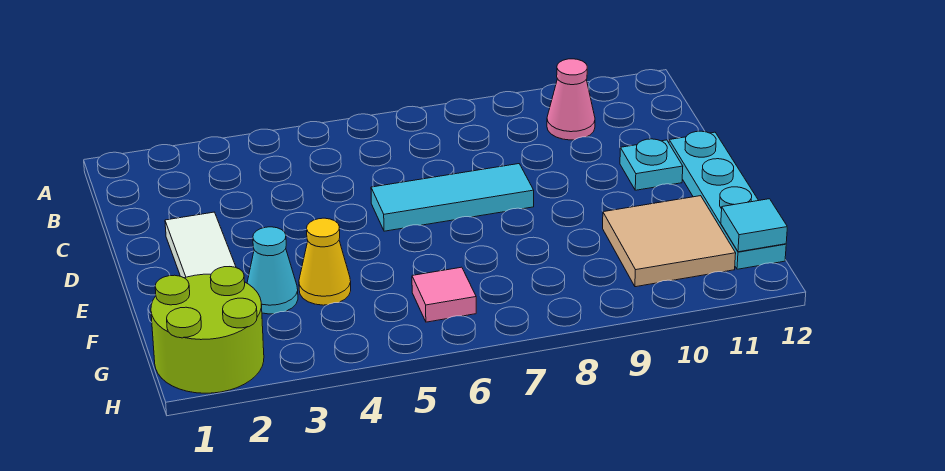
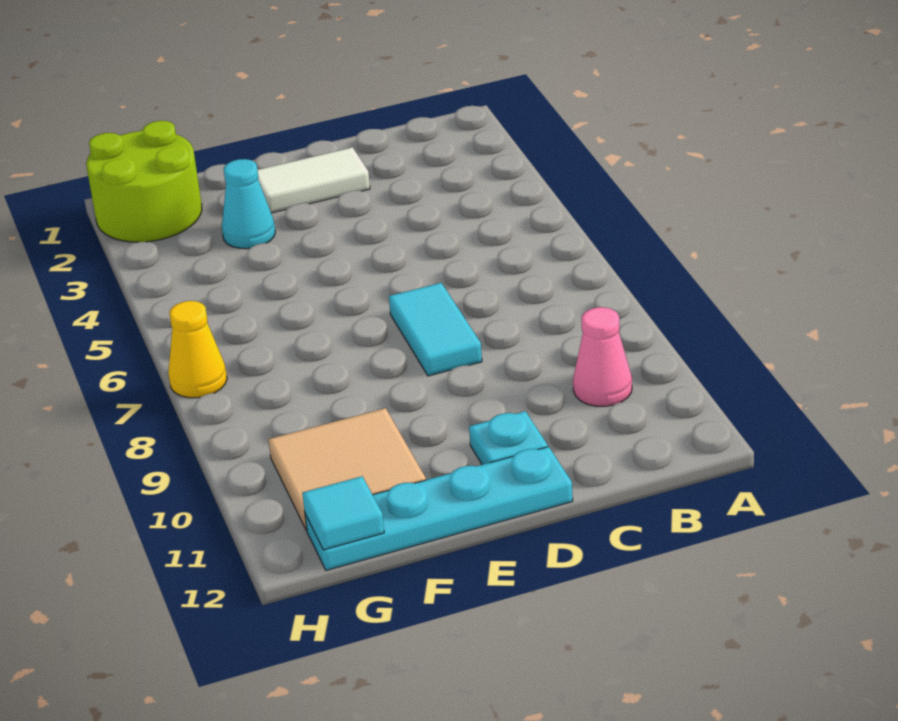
cyan 1x3 tile [371,164,534,231] -> cyan 1x2 tile [389,283,482,376]
yellow 1x1 cone [299,218,351,305] -> yellow 1x1 cone moved to [168,301,227,398]
pink 1x1 tile [412,267,476,322] -> none

